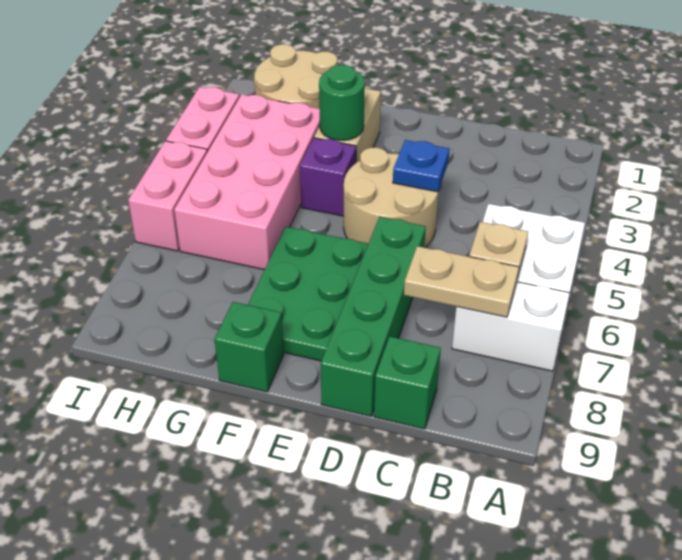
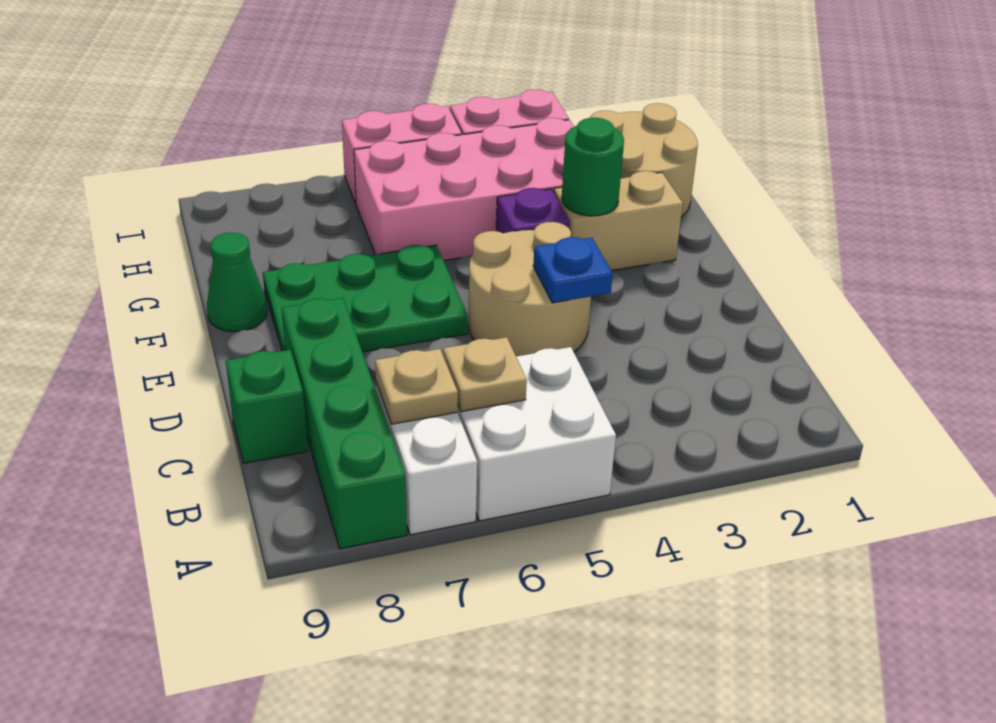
tan 1x2 plate [404,246,519,317] -> tan 1x1 plate [375,349,458,424]
green 1x4 brick [321,217,426,416] -> green 1x4 brick turned to [282,298,407,549]
green 1x1 brick [214,302,284,392] -> green 1x1 cone [207,233,267,332]

